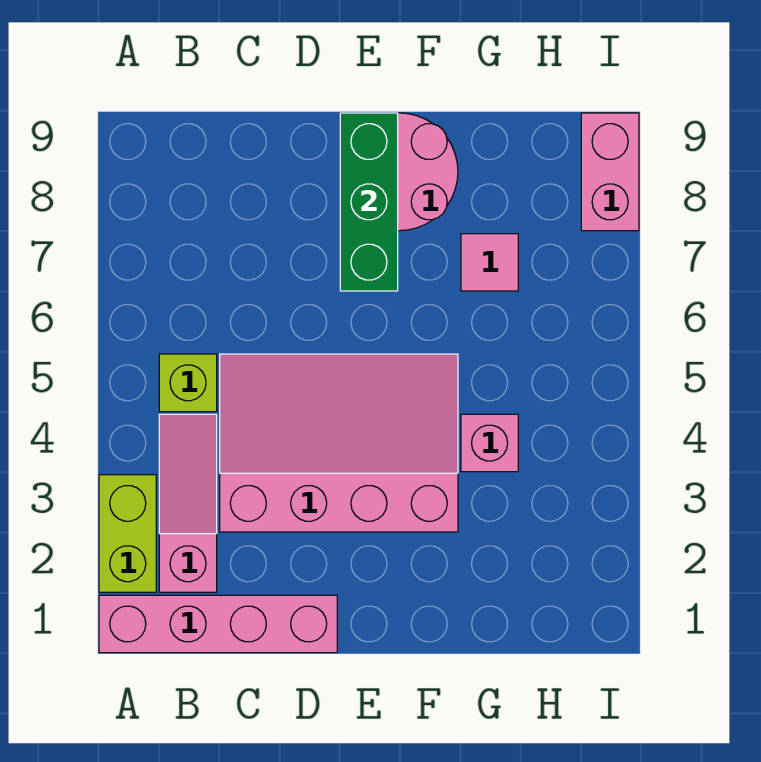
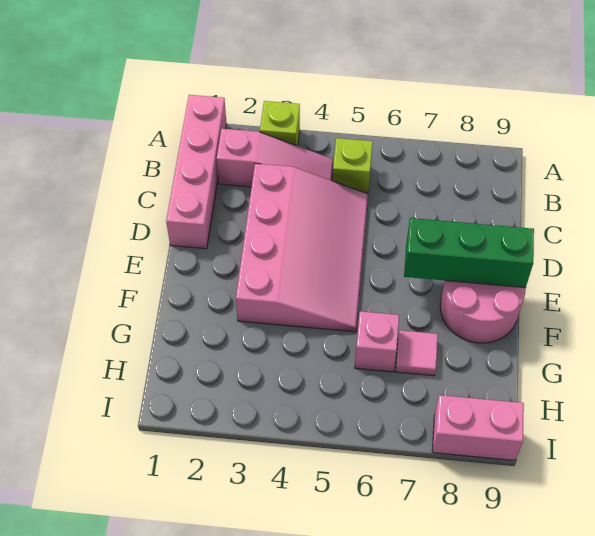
lime 1x2 brick [99,475,156,592] -> lime 1x1 brick [260,101,300,146]
pink 1x1 brick [461,414,518,472] -> pink 1x1 brick moved to [355,311,399,372]

